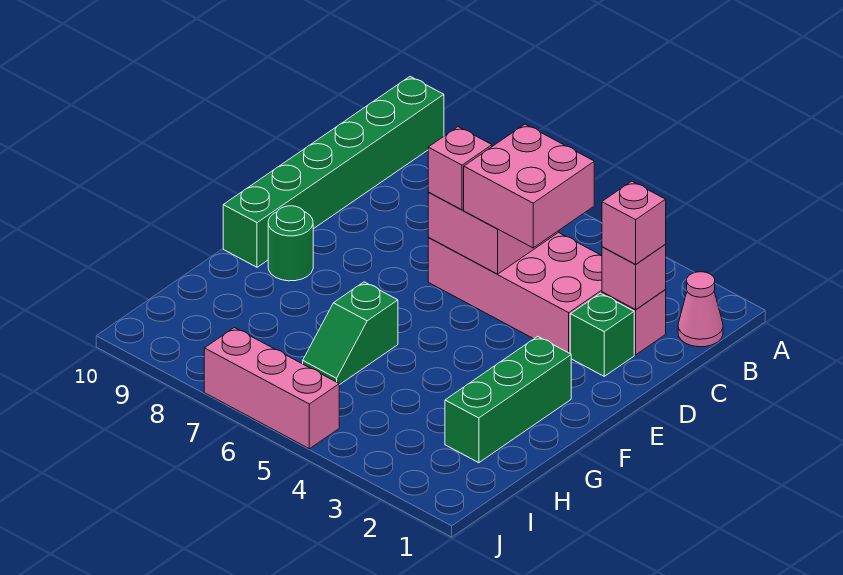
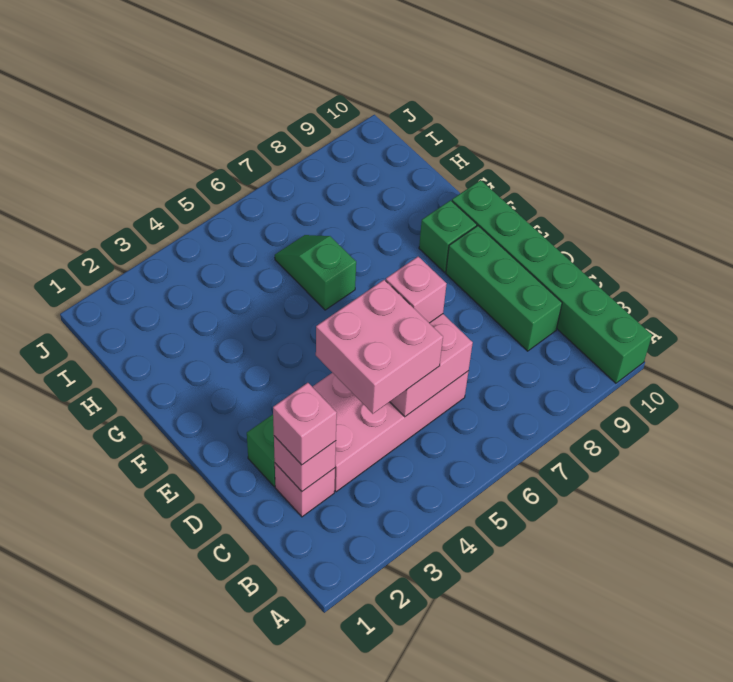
pink 1x1 cone [678,272,723,347] -> none
green 1x3 brick [445,336,571,463] -> green 1x3 brick moved to [446,226,562,351]
green 1x1 round brick [268,206,313,281] -> green 1x1 brick [419,200,477,272]
pink 1x3 brick [204,328,339,449] -> none

